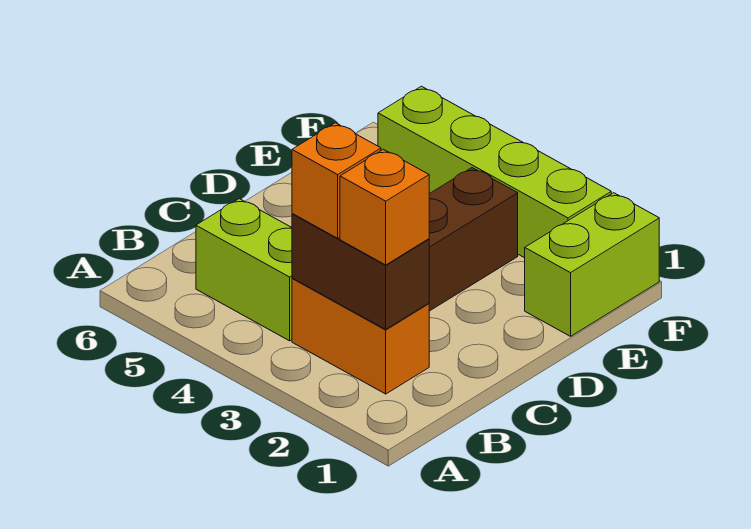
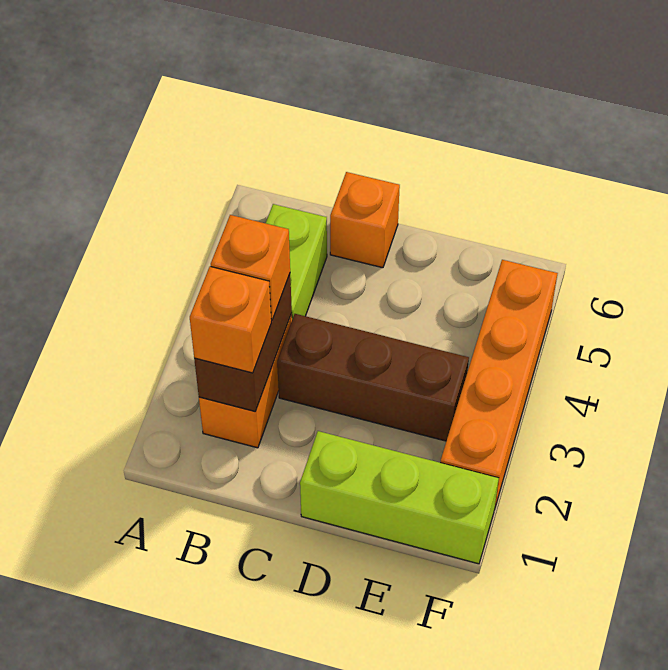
none -> orange 1x1 brick [330,172,400,268]
lime 1x2 brick [525,193,659,336] -> lime 1x3 brick [300,431,499,564]
lime 1x4 brick [378,86,611,258] -> orange 1x4 brick [440,260,558,510]

